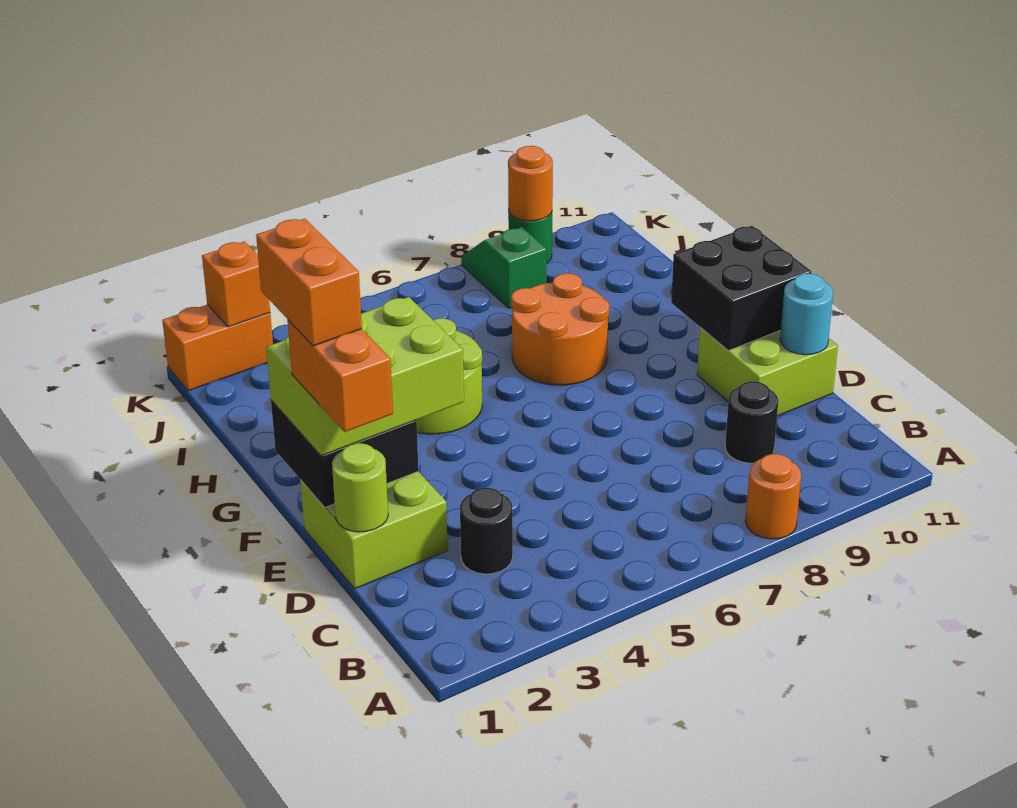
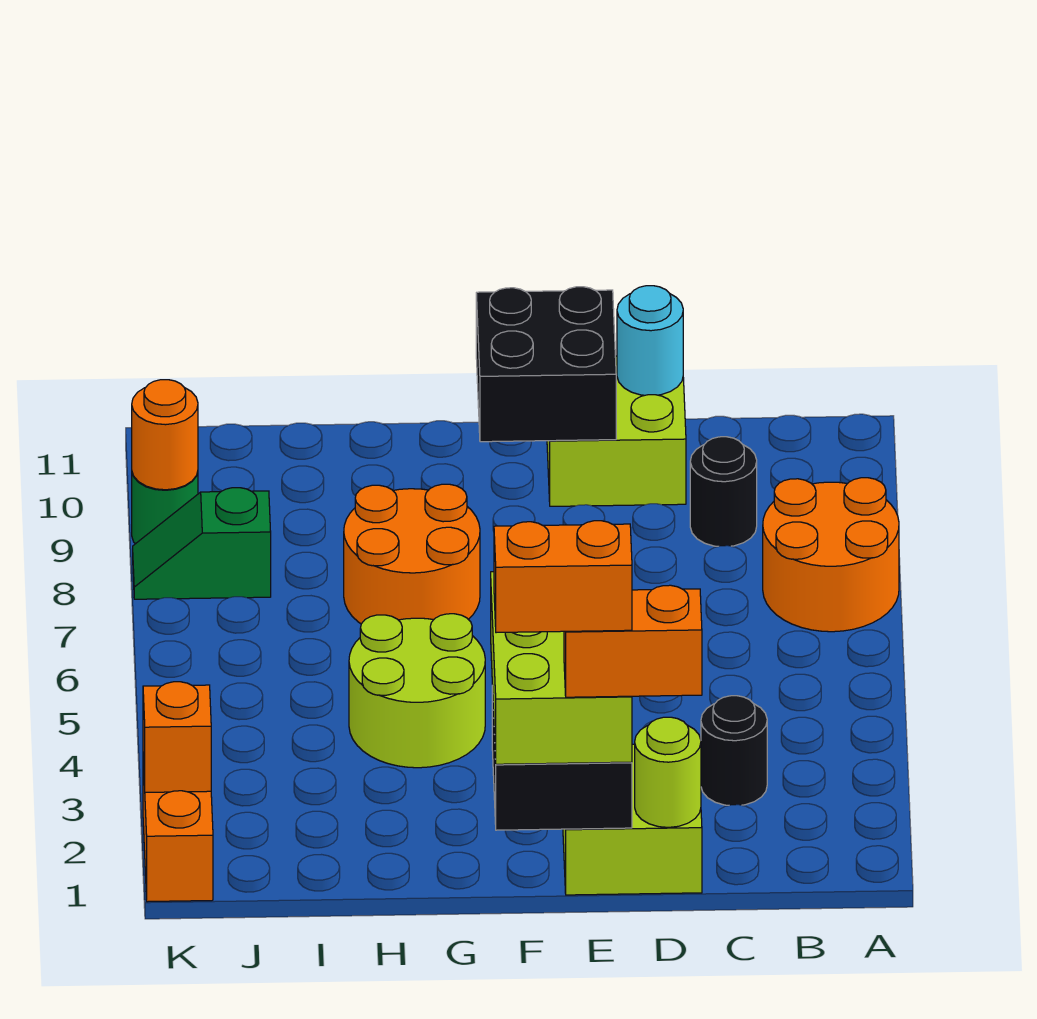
orange 1x1 round brick [745,454,801,539] -> orange 2x2 round brick [763,478,899,632]

